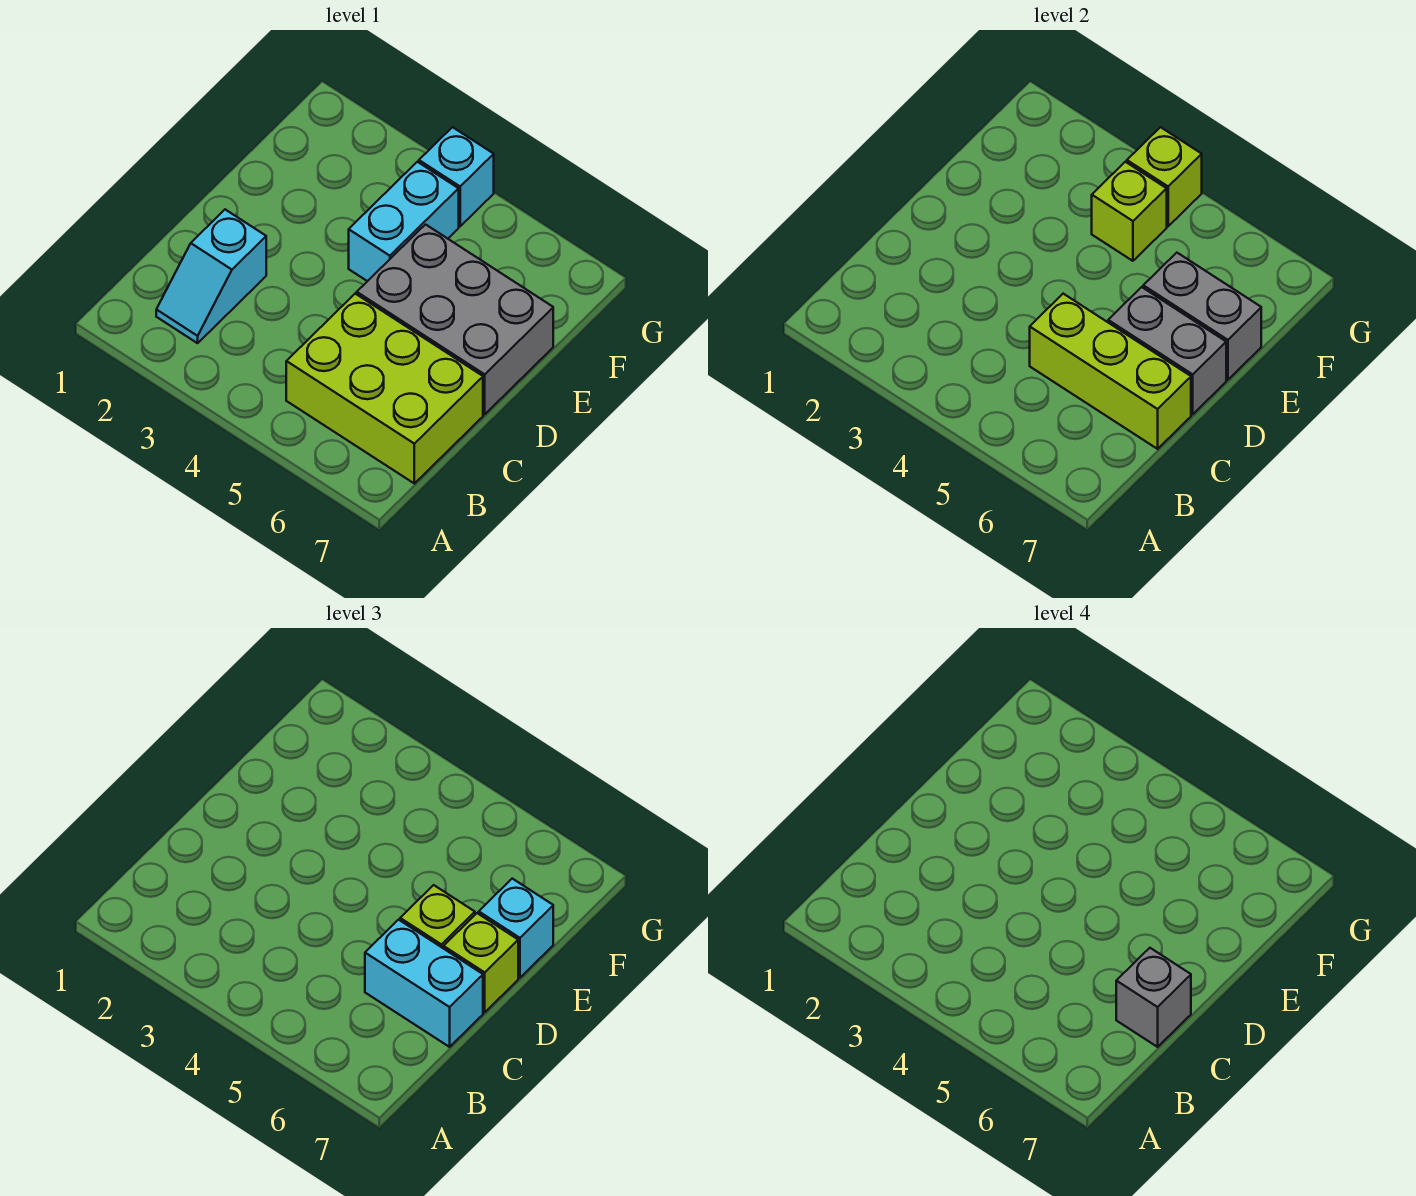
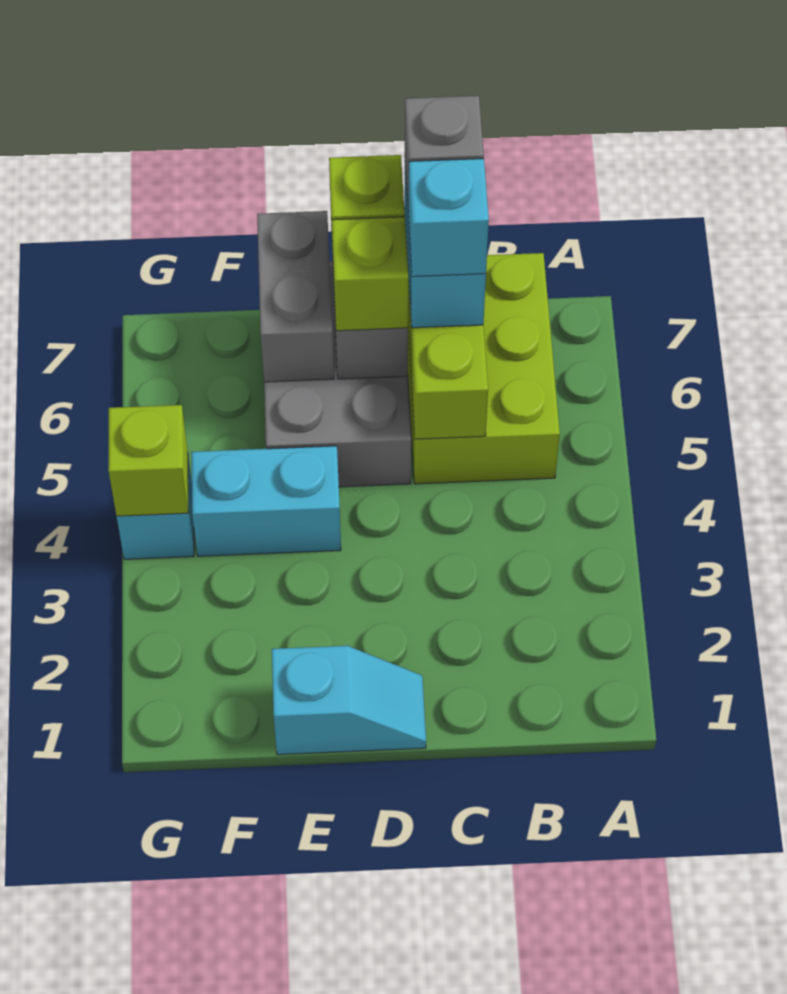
cyan 1x2 slope [156,210,266,343] -> cyan 1x2 slope moved to [272,646,426,755]
cyan 1x1 brick [479,879,553,978] -> cyan 1x1 brick moved to [408,159,489,277]
lime 1x1 brick [1092,162,1167,261] -> none

